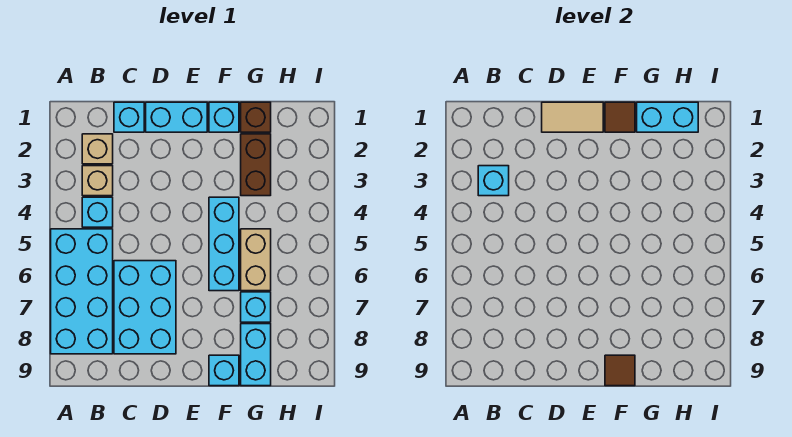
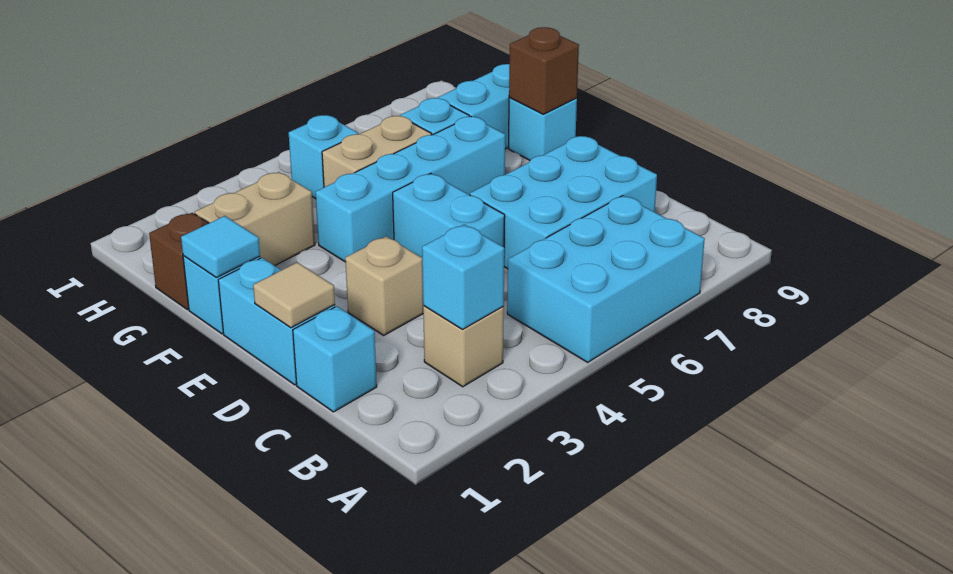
cyan 2x4 brick [51,229,113,354] -> cyan 2x3 brick [507,196,705,362]
tan 1x1 brick [82,134,113,164] -> tan 1x1 brick moved to [345,236,424,335]
cyan 1x1 brick [82,197,113,227] -> cyan 1x1 brick moved to [289,115,358,199]
tan 1x2 tile [542,102,603,132] -> tan 1x1 tile [253,262,335,328]
brown 1x1 tile [605,102,635,132] -> cyan 1x1 tile [181,216,260,278]
cyan 1x3 brick [209,197,239,291] -> cyan 1x4 brick [316,116,505,262]
brown 1x1 tile [605,355,635,386] -> brown 1x1 brick [509,27,579,114]
cyan 1x2 brick [637,102,698,132] -> cyan 1x2 brick moved to [393,173,505,257]
brown 1x2 brick [241,134,271,196] -> tan 1x2 brick [195,172,315,266]

